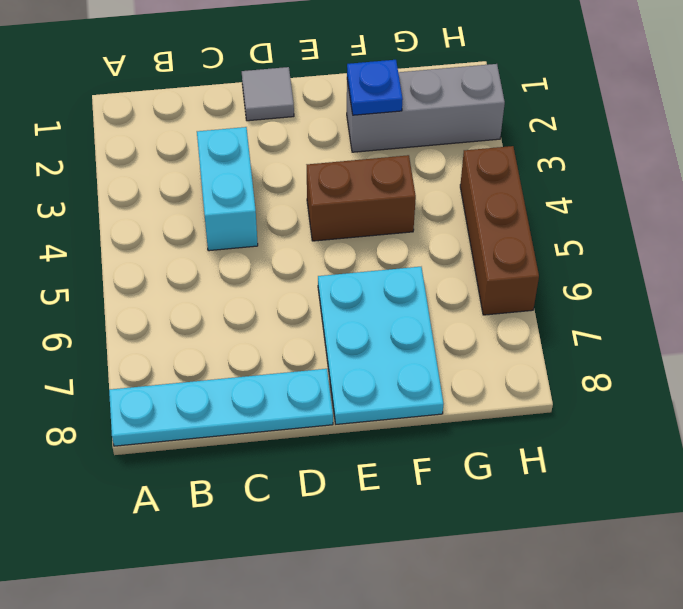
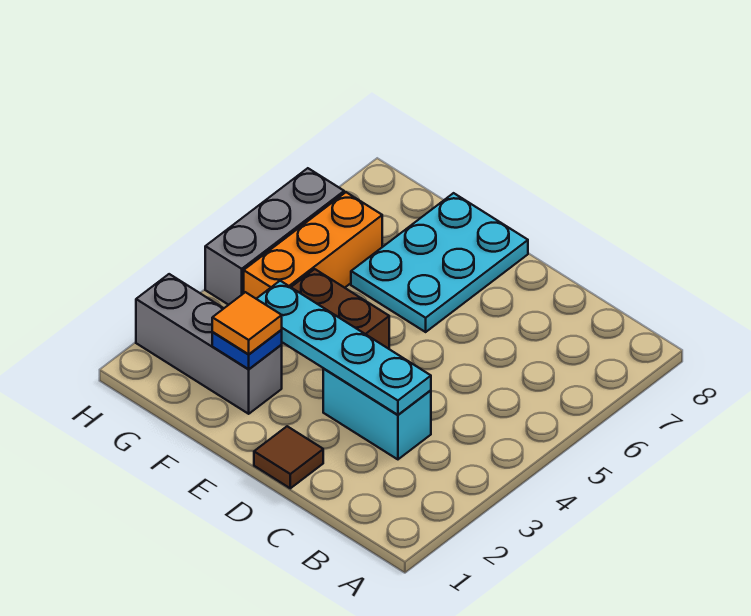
cyan 1x4 plate [109,369,333,446] -> cyan 1x4 plate moved to [257,281,431,415]
cyan 1x2 brick [197,127,258,251] -> cyan 1x2 brick turned to [323,369,431,459]
grey 1x1 tile [242,67,294,121] -> brown 1x1 tile [254,426,323,488]
none -> orange 1x1 tile [212,292,282,354]
none -> orange 1x3 brick [244,192,382,299]
brown 1x3 brick [460,146,539,315] -> grey 1x3 brick [205,168,344,305]

